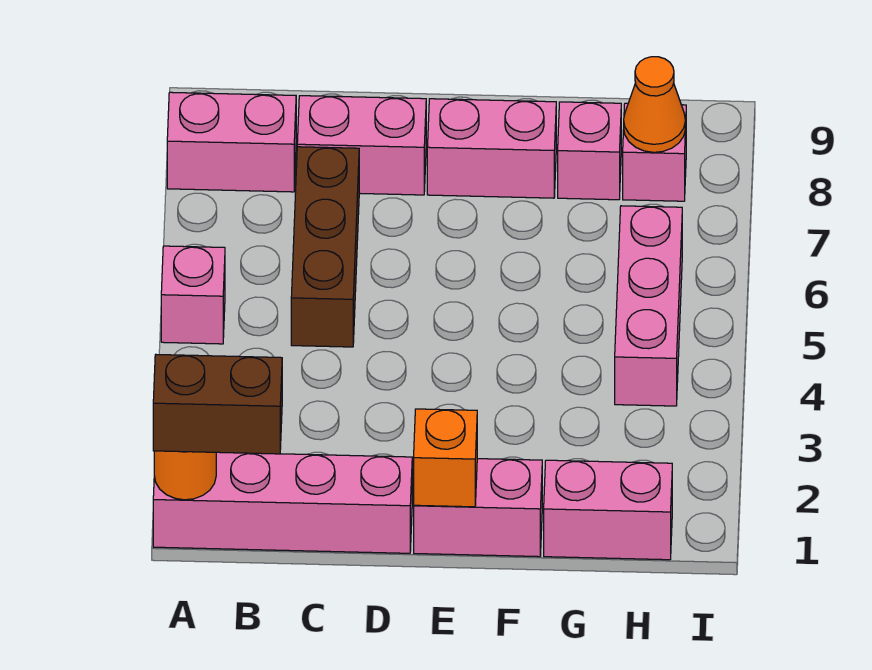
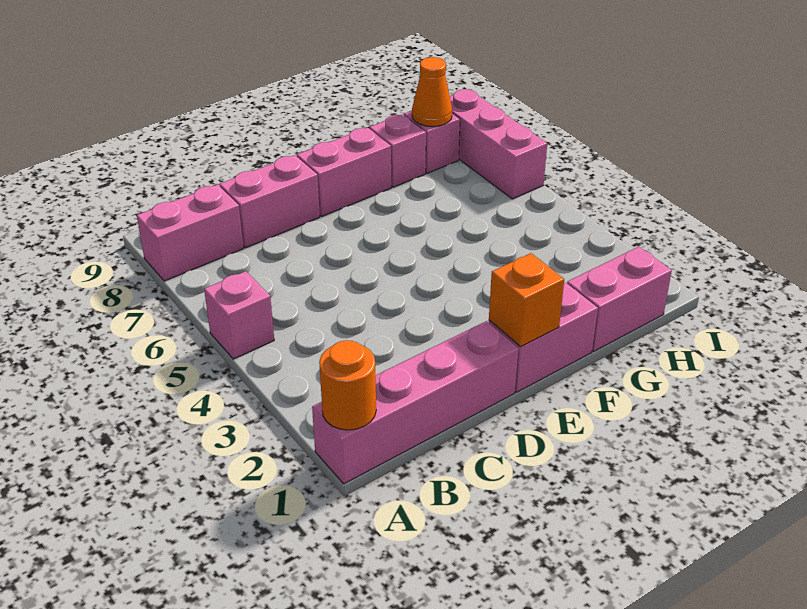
brown 1x2 brick [153,355,282,454] -> none
brown 1x3 brick [291,147,359,347] -> none
pink 1x3 brick [615,206,682,406] -> pink 1x3 brick moved to [450,89,547,199]

